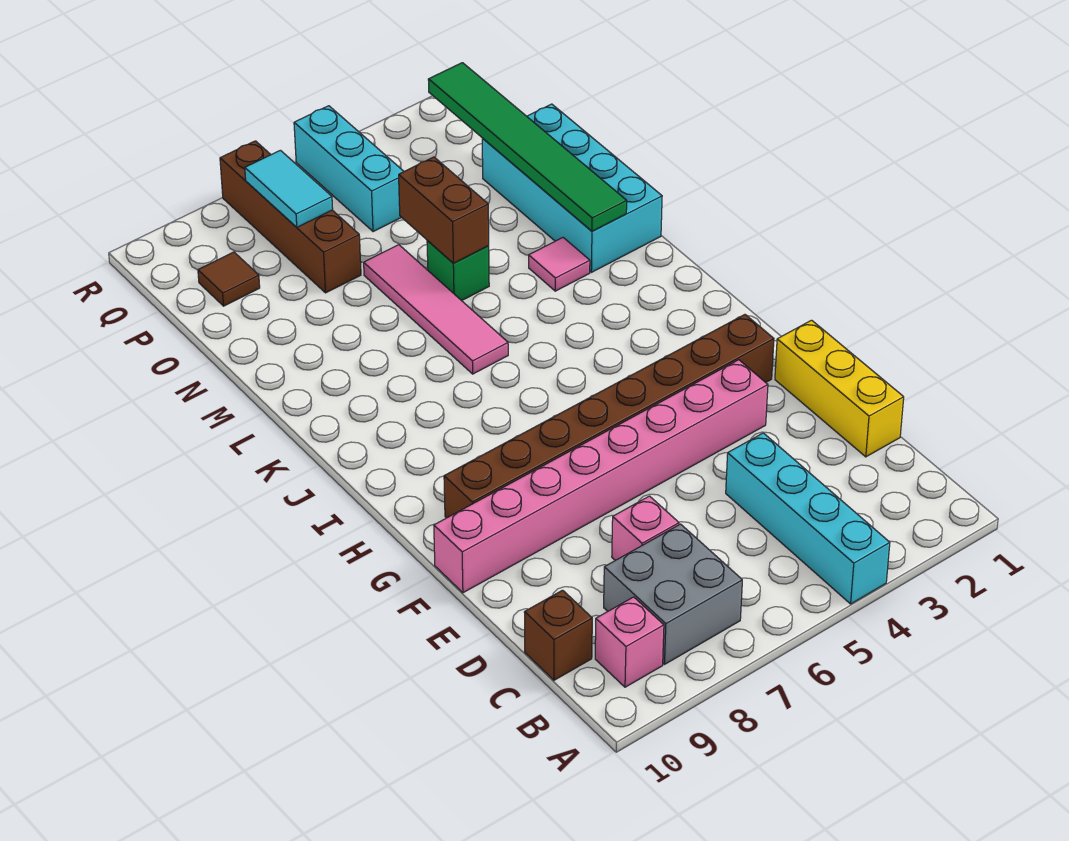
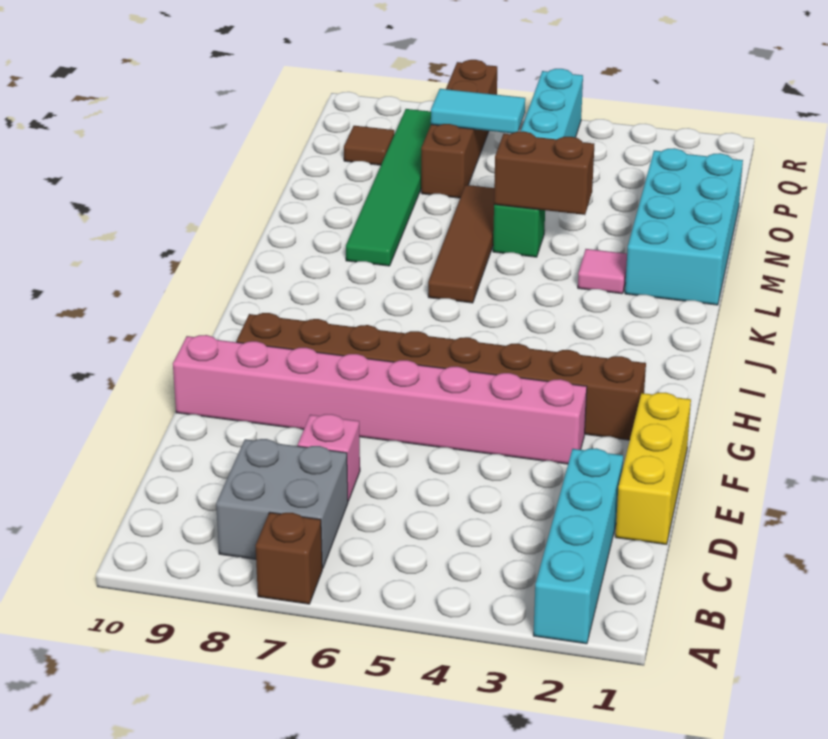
cyan 1x4 brick [726,433,890,604] -> cyan 1x4 brick moved to [533,448,623,644]
pink 1x1 brick [595,597,664,687] -> none
brown 1x1 brick [524,590,592,680] -> brown 1x1 brick moved to [256,512,322,604]
pink 1x4 tile [364,245,508,374] -> brown 1x4 tile [428,185,494,303]
green 1x6 tile [428,63,627,231] -> green 1x6 tile moved to [346,109,431,266]
brown 1x2 brick [399,157,489,263] -> brown 1x2 brick turned to [494,131,594,215]
cyan 1x2 tile [245,150,333,227] -> cyan 1x2 tile turned to [431,89,525,133]

